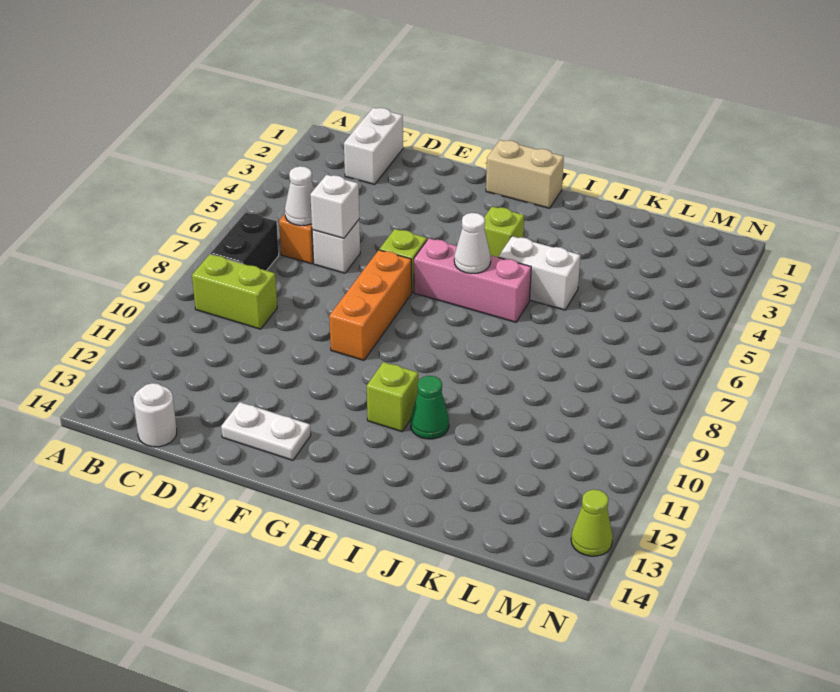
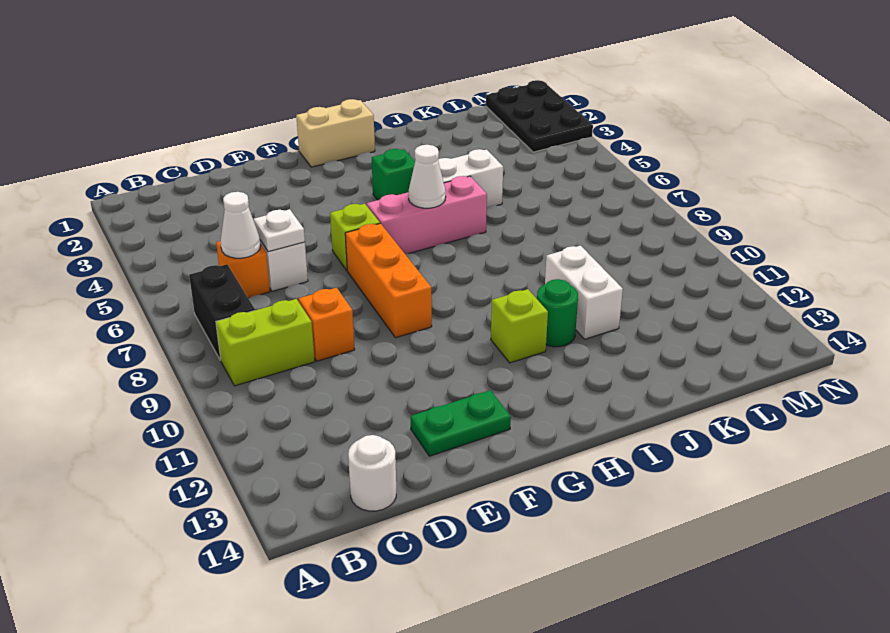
white 1x2 brick [344,108,403,184] -> white 1x2 brick moved to [545,246,623,339]
white 1x1 brick [310,175,359,238] -> white 1x1 plate [254,209,305,252]
none -> orange 1x1 brick [299,288,355,361]
white 1x2 plate [221,402,311,460] -> green 1x2 plate [411,390,511,456]
lime 1x1 brick [484,207,524,257] -> green 1x1 brick [372,149,415,200]
green 1x1 cone [411,376,449,439] -> green 1x1 round brick [537,279,578,347]
none -> black 2x3 plate [486,80,593,152]
lime 1x1 cone [571,490,613,556] -> none

